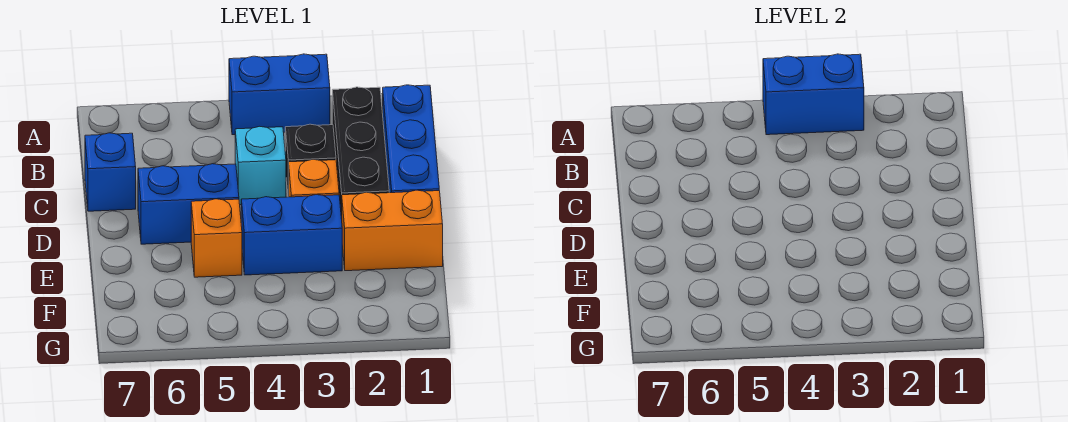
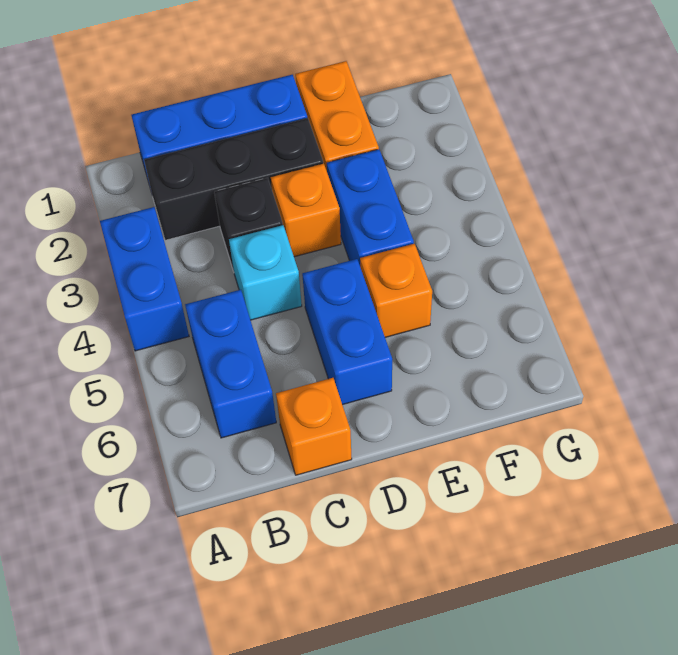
blue 1x2 brick [763,54,864,135] -> blue 1x2 brick moved to [185,290,276,438]
blue 1x1 brick [85,133,136,211] -> orange 1x1 brick [276,378,352,475]

